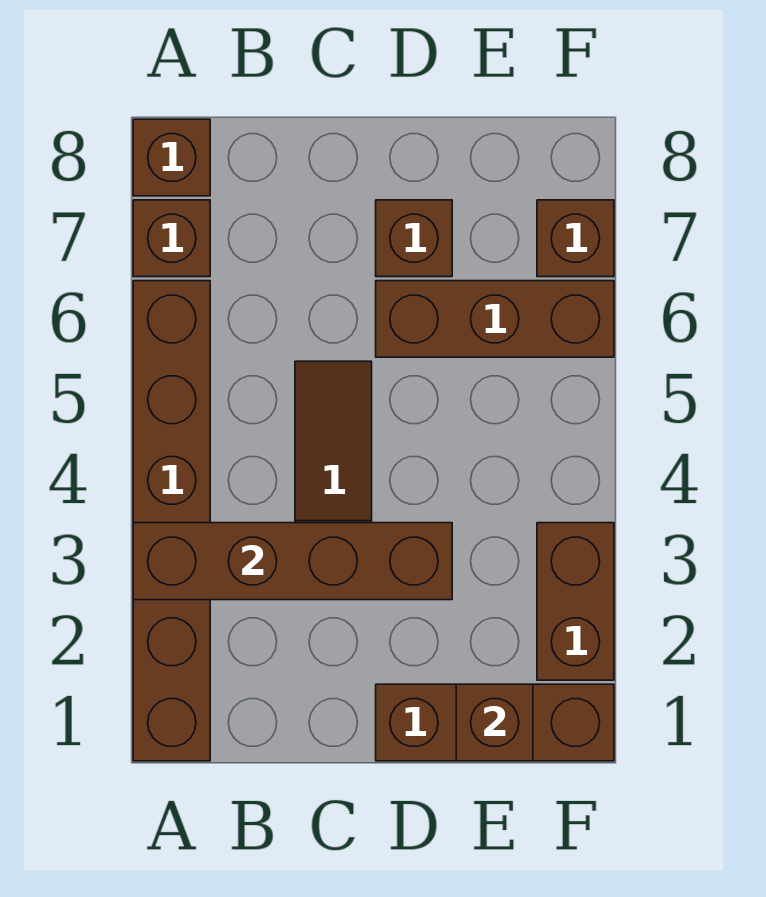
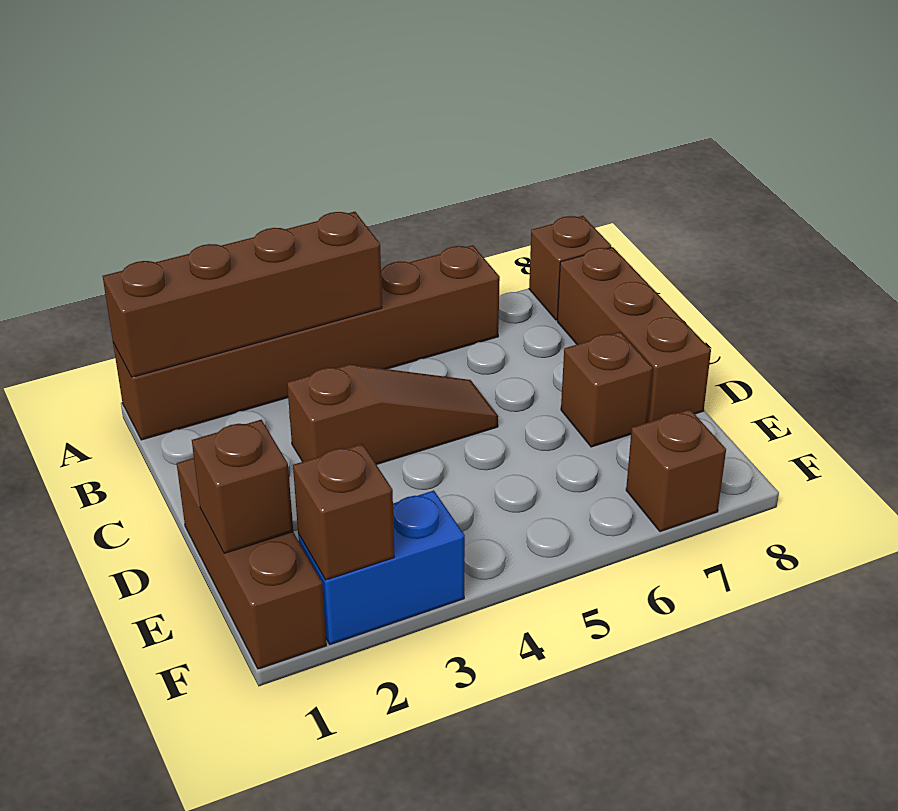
brown 1x4 brick [133,523,452,600] -> brown 1x4 brick turned to [103,212,382,377]
brown 1x1 brick [133,200,210,277] -> brown 1x1 brick moved to [293,444,394,580]
brown 1x3 brick [376,281,614,357] -> brown 1x3 brick moved to [557,247,711,423]
brown 1x2 brick [537,523,614,680] -> blue 1x2 brick [298,491,465,644]

